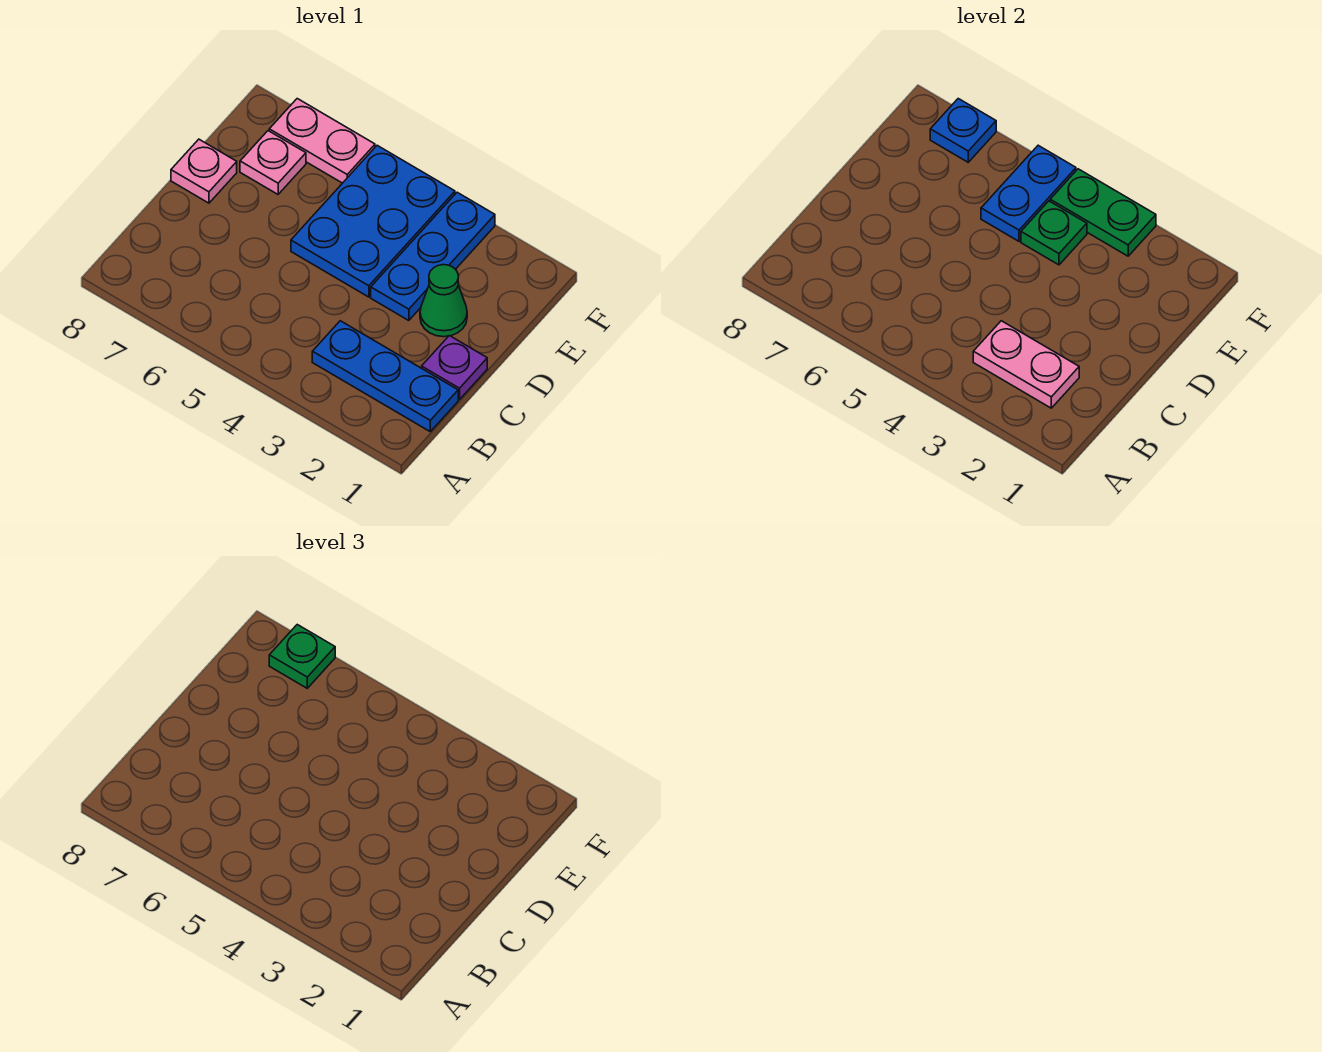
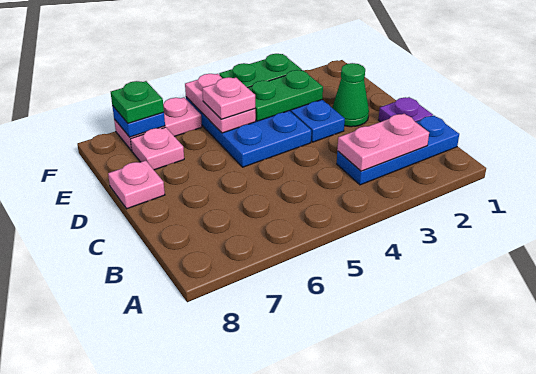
green 1x1 plate [1021,201,1087,265] -> green 1x2 plate [248,70,323,121]
blue 1x2 plate [981,145,1076,241] -> pink 1x2 plate [185,74,256,133]
none -> pink 1x1 plate [202,77,255,119]

